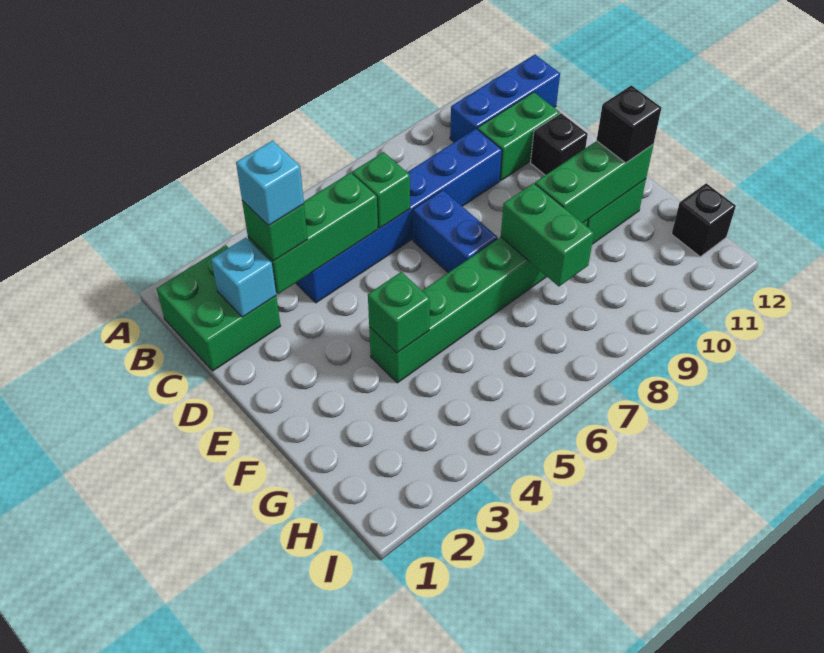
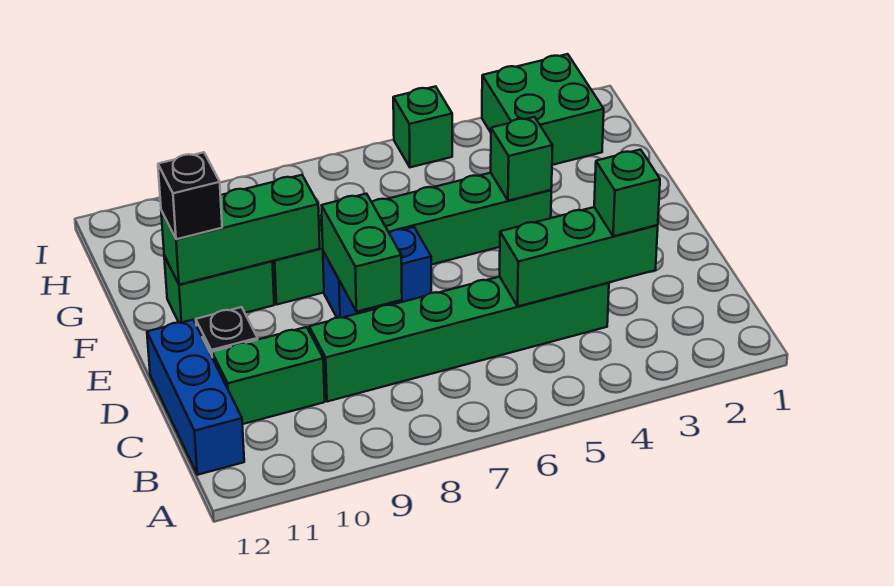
green 2x2 brick [157,246,281,371] -> green 2x2 brick moved to [482,54,604,165]
blue 1x3 brick [450,55,560,142] -> blue 1x3 brick turned to [147,320,244,475]
cyan 1x1 brick [211,238,276,317] -> none
cyan 1x1 brick [236,141,304,226] -> none
blue 1x6 brick [296,129,502,303] -> green 1x6 brick [309,277,609,402]
green 1x1 brick [352,152,410,228] -> green 1x1 brick moved to [393,86,452,167]
blue 1x2 brick [413,190,498,273] -> blue 1x2 brick turned to [323,227,431,318]
green 1x2 brick [501,183,594,286] -> green 1x2 brick moved to [322,194,402,312]
black 1x1 brick [672,183,736,257] -> none

